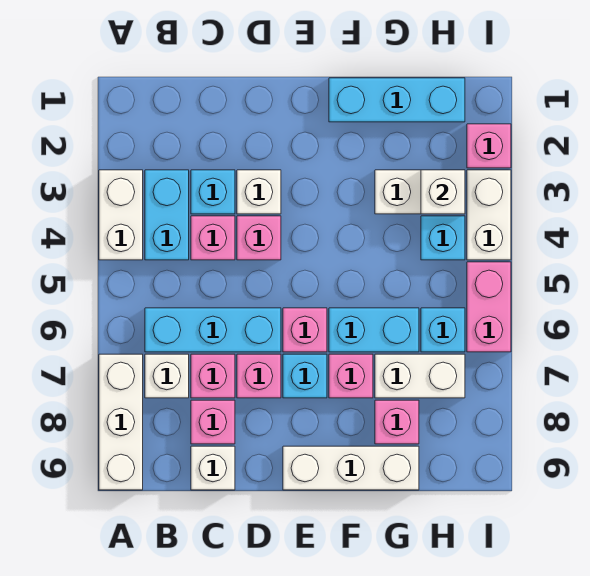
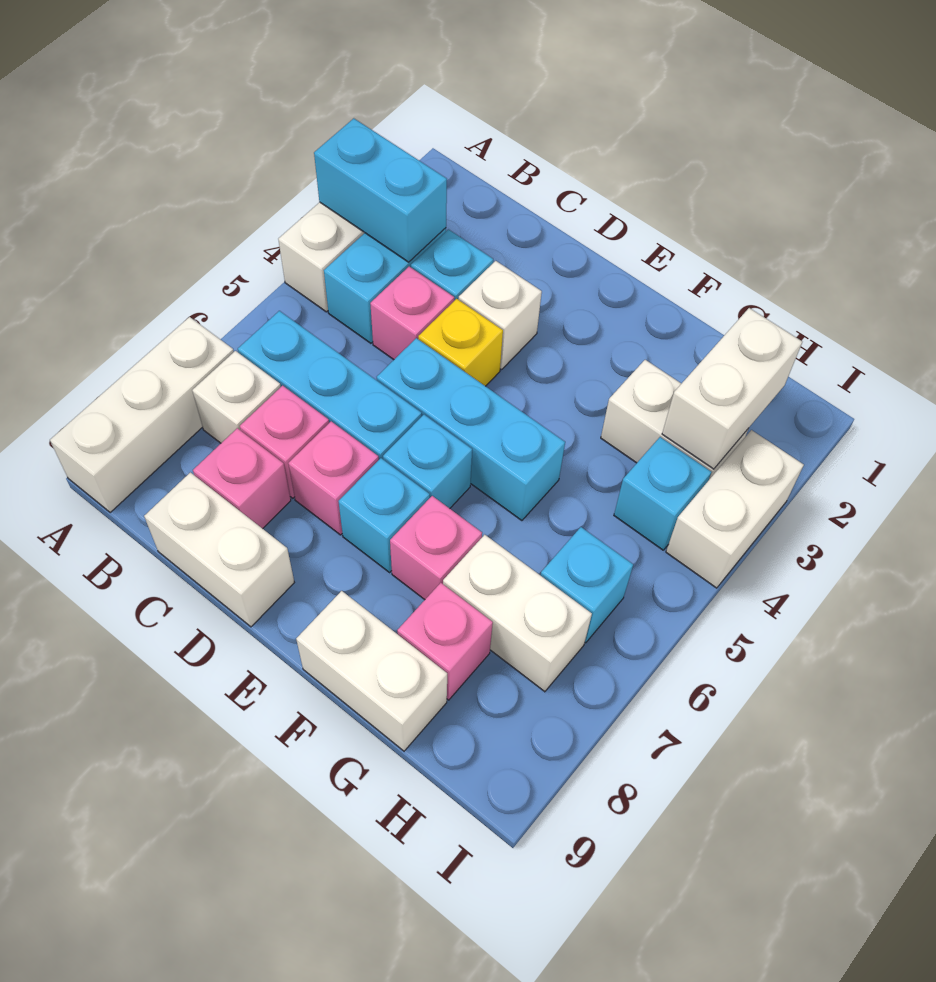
white 1x1 brick [191,446,235,490] -> white 1x2 brick [144,472,294,627]
pink 1x1 brick [237,216,281,260] -> yellow 1x1 brick [418,299,503,386]
pink 1x1 brick [283,308,327,352] -> cyan 1x1 brick [383,415,472,508]
white 1x3 brick [283,446,419,490] -> white 1x2 brick [296,591,447,751]
cyan 1x3 brick [329,78,465,122] -> cyan 1x3 brick moved to [377,338,565,521]
cyan 1x2 brick [329,308,419,352] -> cyan 1x2 brick moved to [314,118,447,262]
white 1x1 brick [421,170,465,214] -> white 1x2 brick [662,308,802,469]
pink 1x1 brick [467,124,511,168] -> none
pink 1x2 brick [467,262,511,352] -> none

